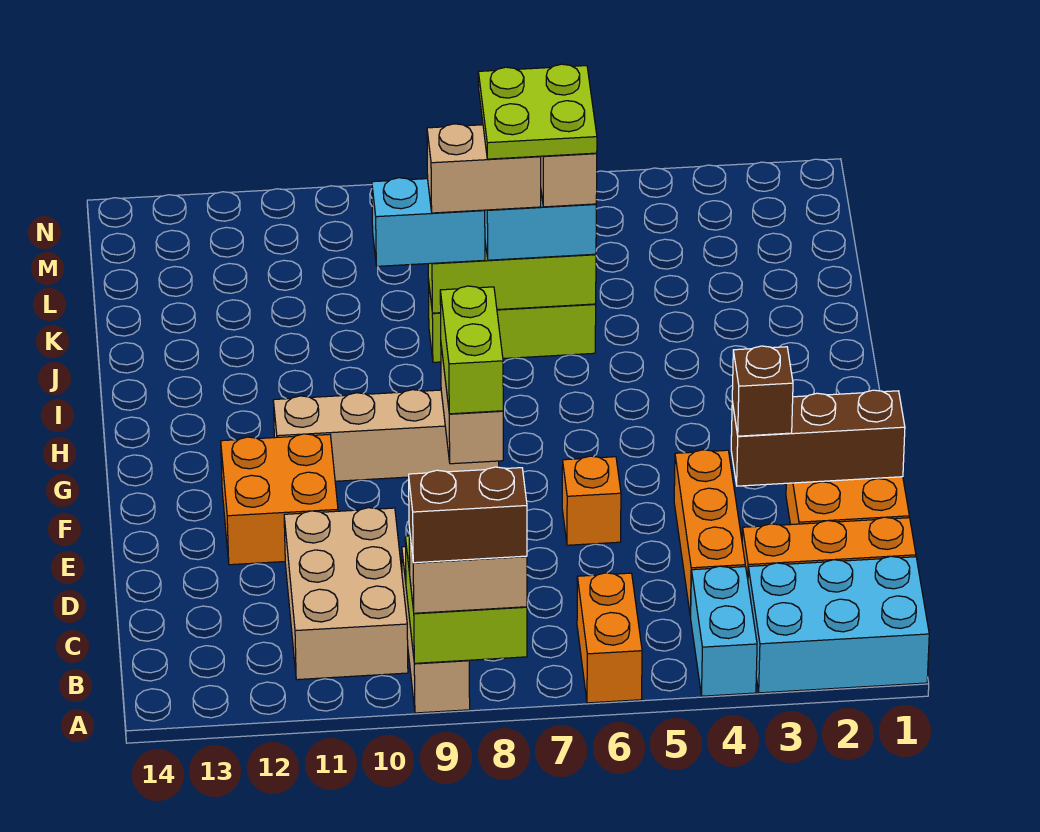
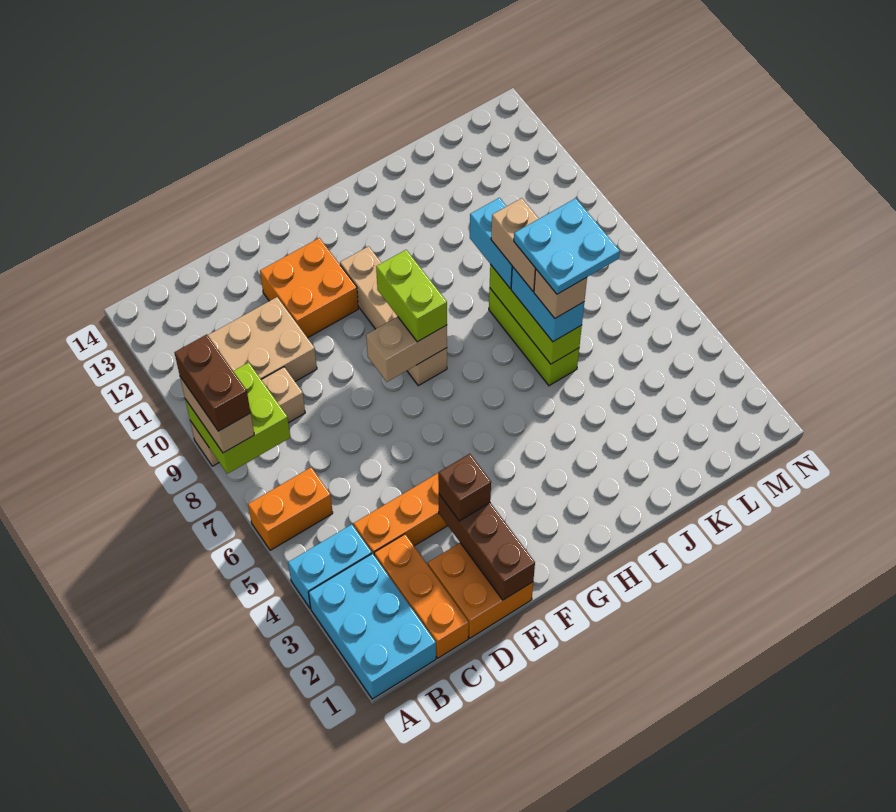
orange 1x1 brick [562,456,621,545] -> none
lime 1x2 brick [440,286,503,414] -> lime 1x2 brick turned to [376,250,447,342]
lime 2x2 plate [478,64,597,159] -> cyan 2x2 plate [514,198,620,294]

